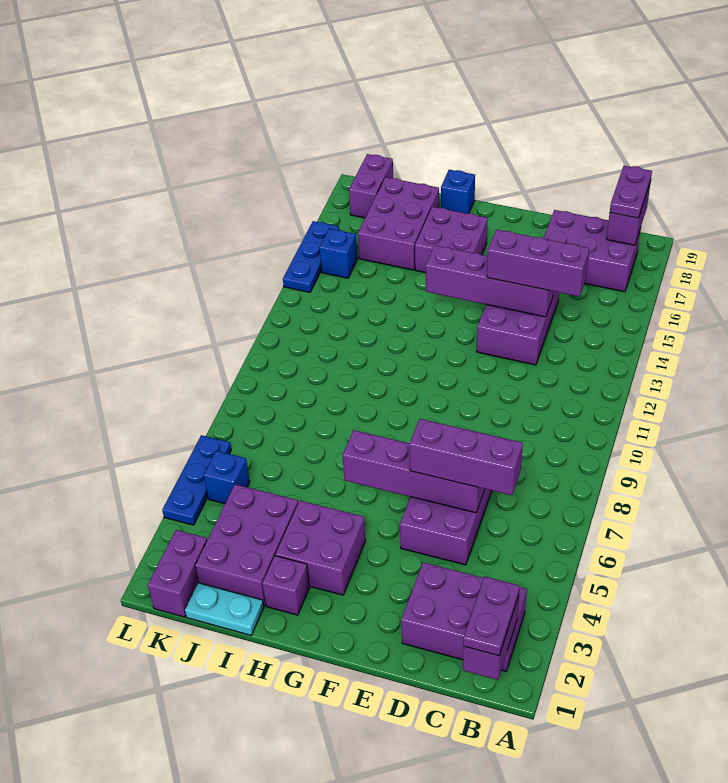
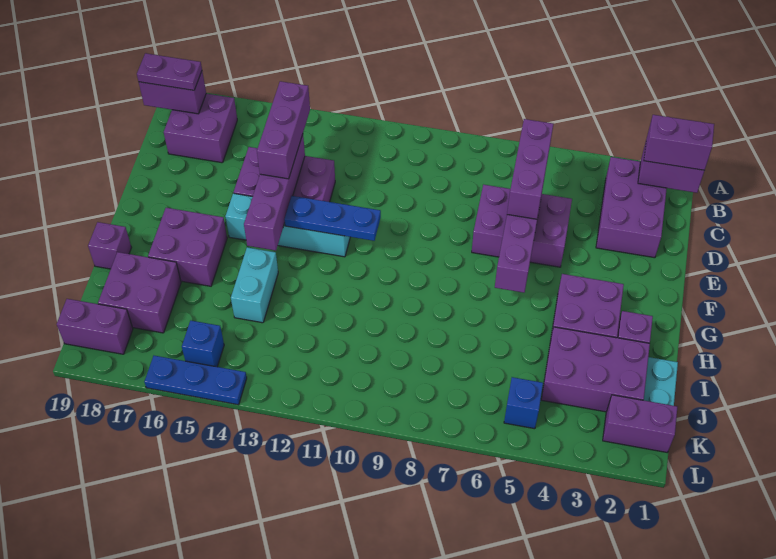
purple 1x2 plate [463,576,520,656] -> purple 1x2 brick [644,115,714,170]
purple 2x3 brick [544,210,641,292] -> purple 2x2 brick [164,94,237,163]
none -> cyan 1x4 brick [225,193,350,257]
none -> cyan 1x2 brick [231,247,278,323]
blue 1x1 brick [441,170,475,214] -> purple 1x1 brick [88,222,132,269]
purple 2x3 brick [358,177,439,270] -> purple 2x2 brick [98,252,181,333]
blue 1x3 plate [162,435,231,525] -> blue 1x3 plate moved to [284,196,381,241]

